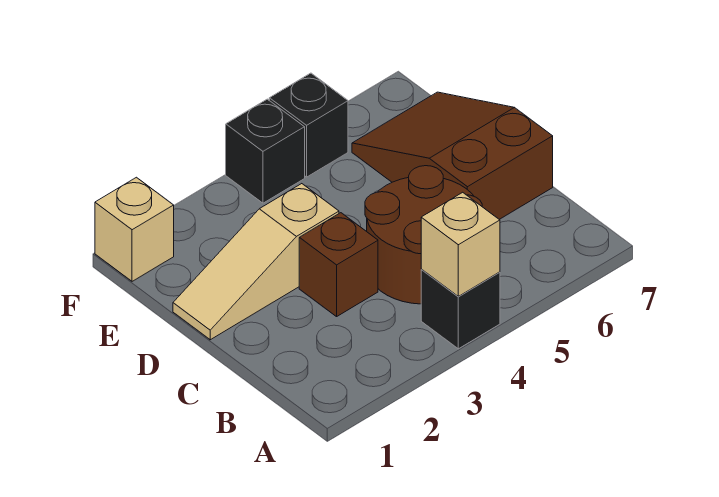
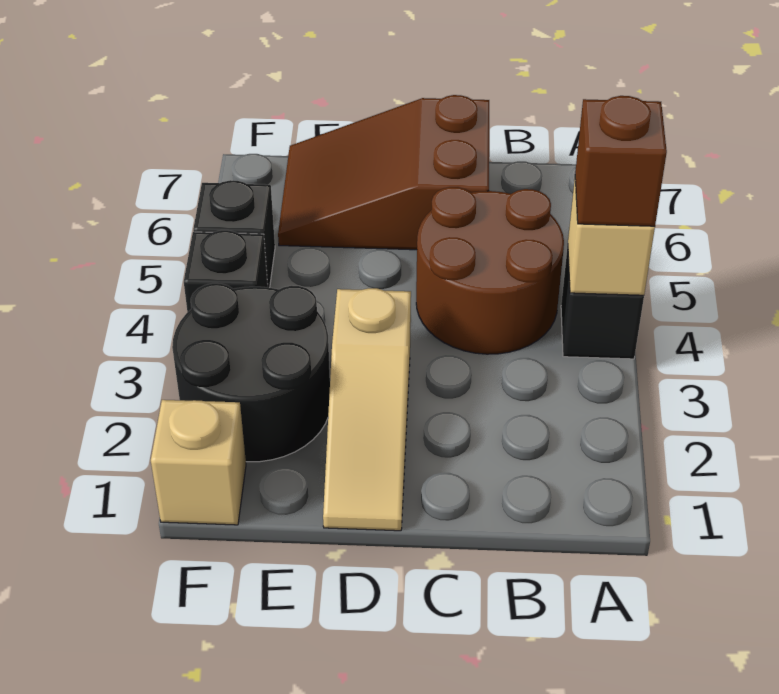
brown 1x1 brick [299,213,378,317] -> brown 1x1 brick moved to [575,96,667,226]
none -> black 2x2 round brick [172,283,330,462]

